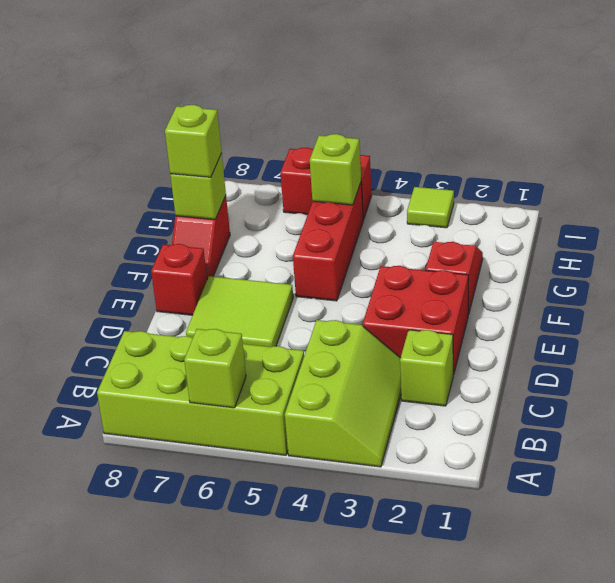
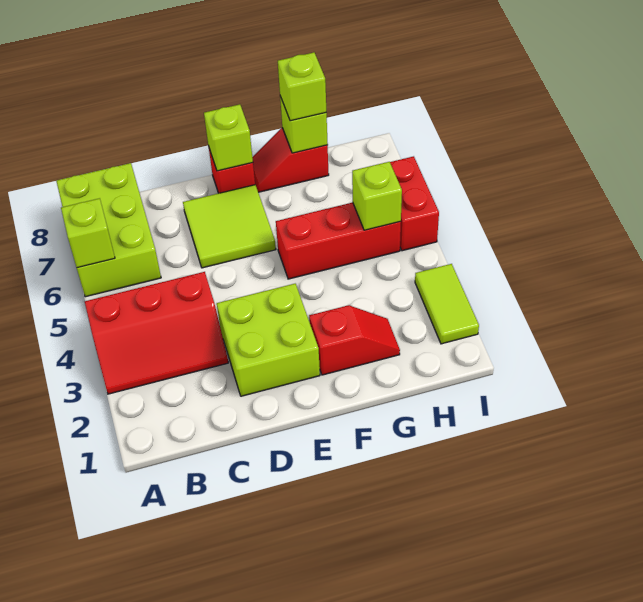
lime 2x3 slope [285,320,401,467] -> red 2x3 slope [85,272,228,394]
lime 2x4 brick [97,331,304,455] -> lime 2x3 brick [56,163,161,297]
lime 1x1 brick [400,330,454,406] -> lime 1x1 brick moved to [204,104,253,171]
red 2x2 brick [363,266,469,374] -> lime 2x2 brick [217,284,320,396]
lime 1x1 tile [407,187,454,228] -> lime 1x2 tile [415,264,479,344]

